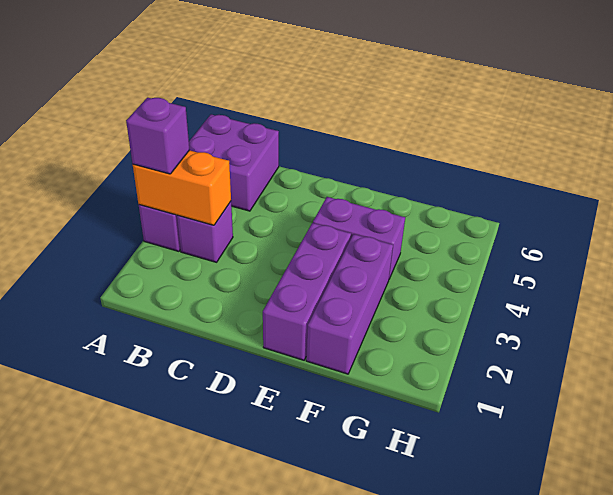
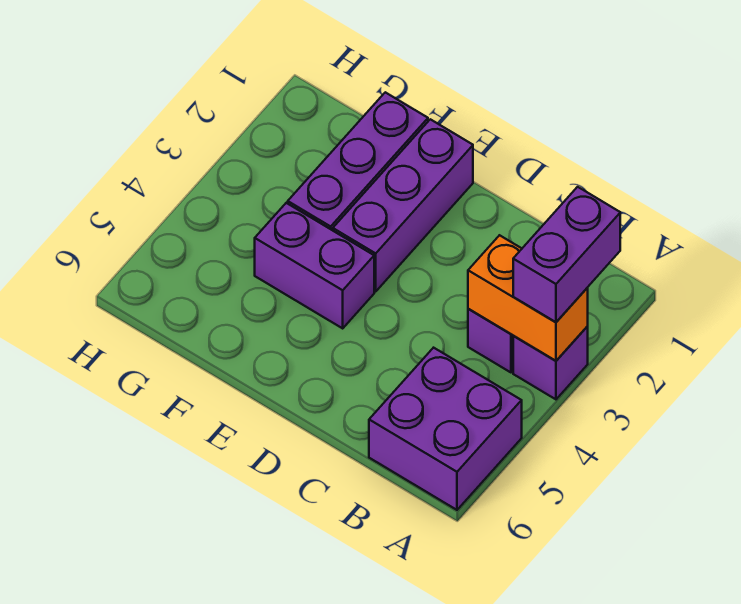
purple 1x1 brick [126,98,189,174] -> purple 1x2 brick [513,187,620,322]

